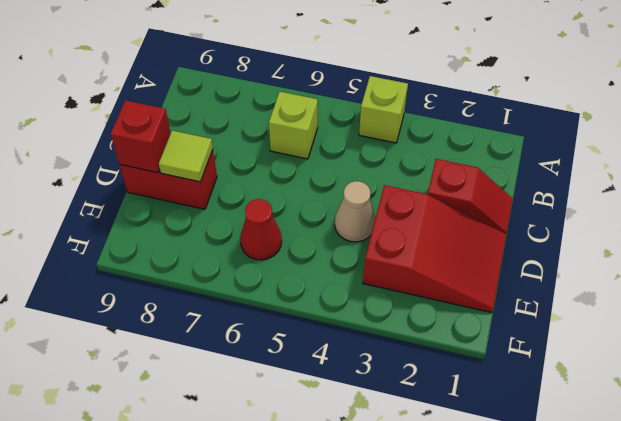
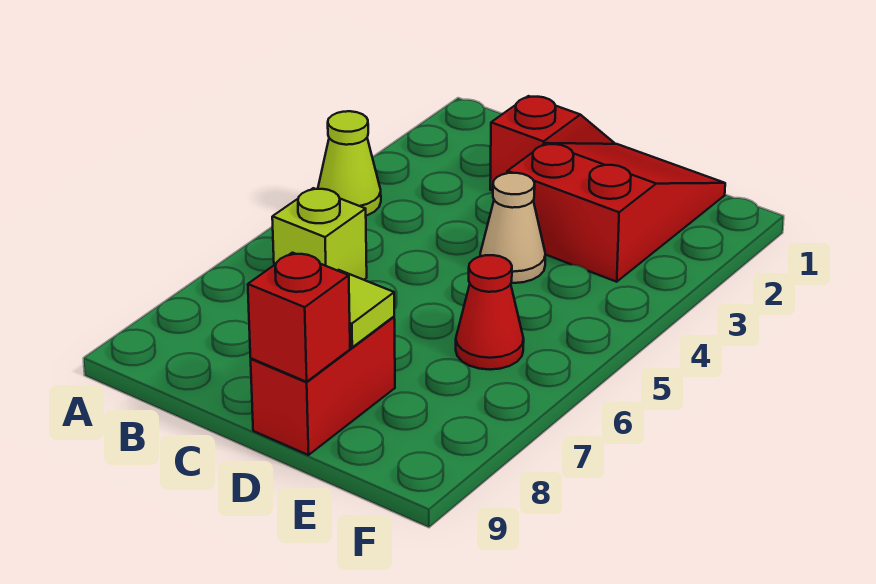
lime 1x1 brick [359,76,408,143] -> lime 1x1 cone [318,111,381,216]

